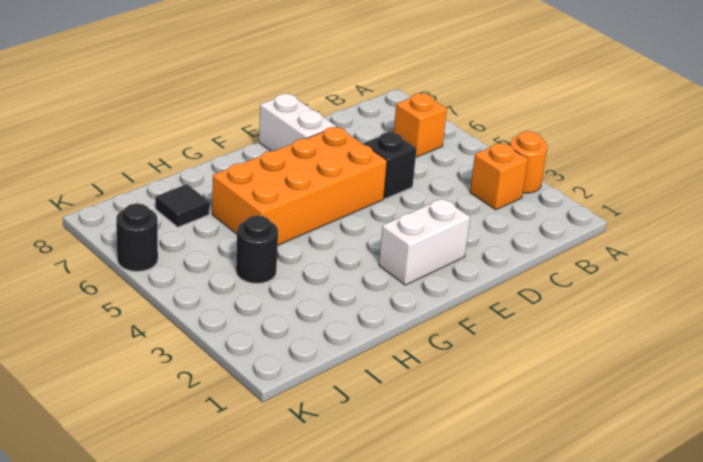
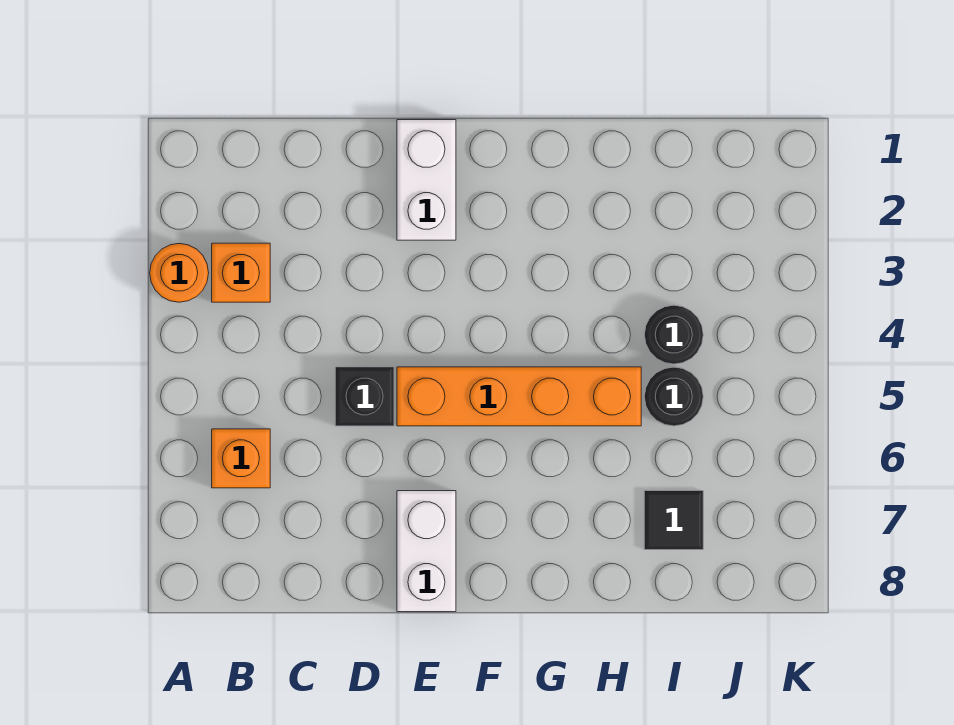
white 1x2 brick [379,199,470,285] -> white 1x2 brick turned to [397,120,456,240]
orange 2x4 brick [212,127,387,245] -> orange 1x4 brick [397,367,641,426]
black 1x1 round brick [116,203,158,271] -> black 1x1 round brick moved to [644,367,703,426]

